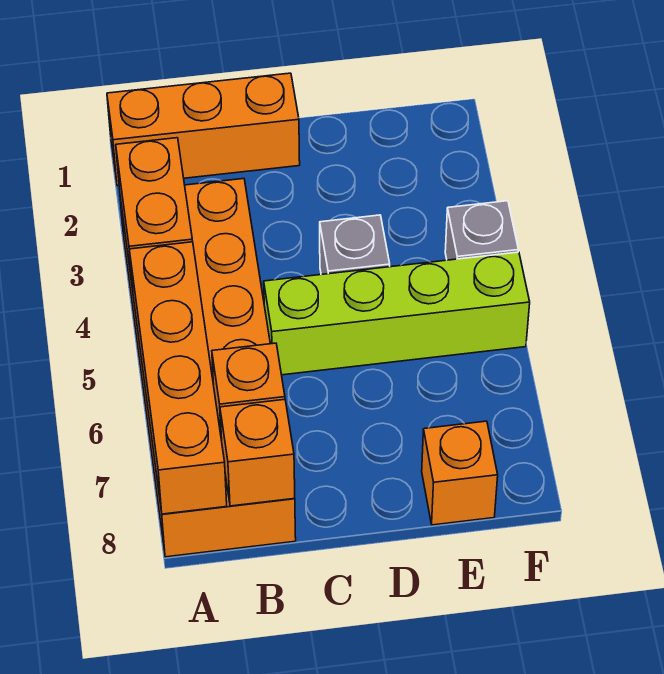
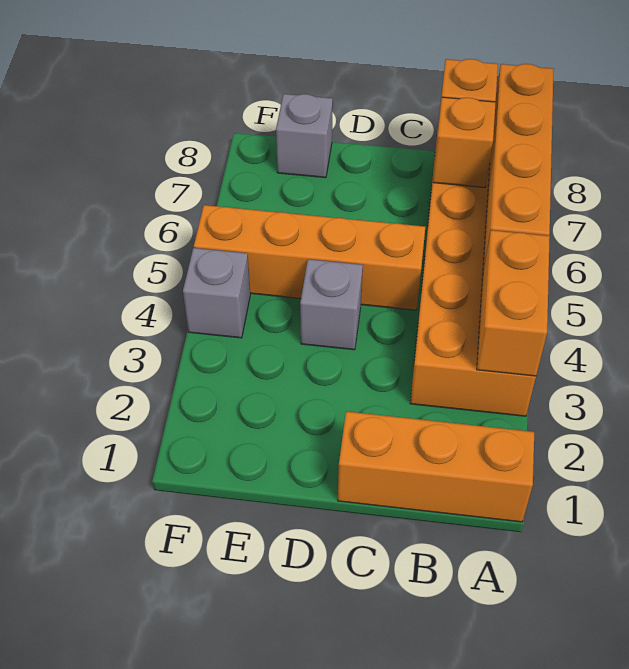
lime 1x4 brick [264,252,530,375] -> orange 1x4 brick [194,205,425,310]
orange 1x1 brick [422,421,498,525] -> grey 1x1 brick [276,94,333,178]

